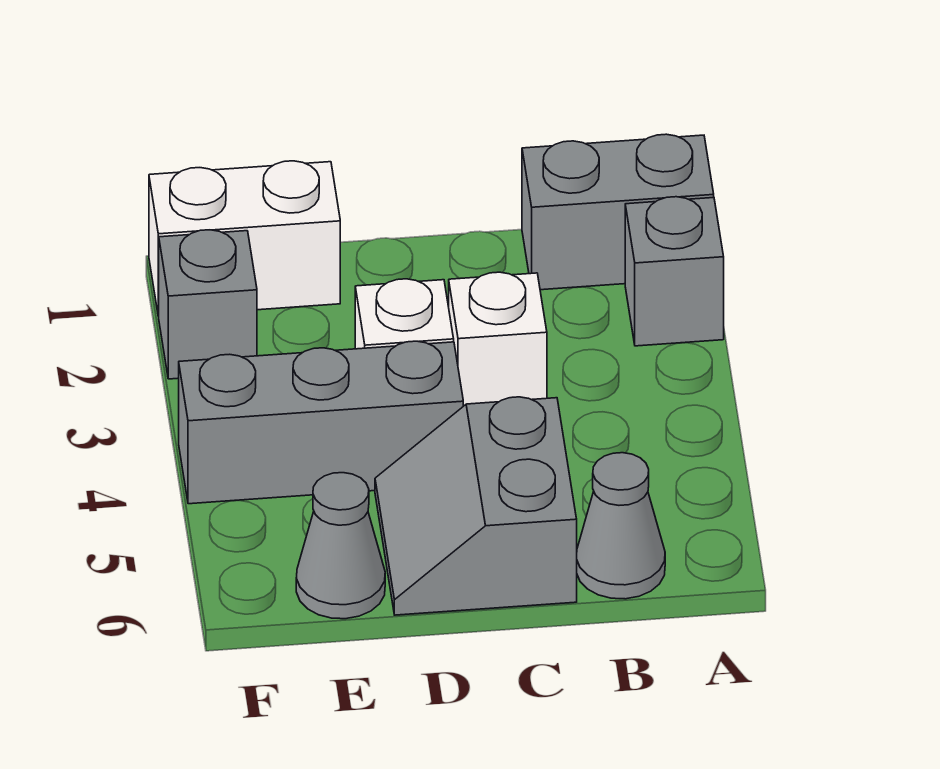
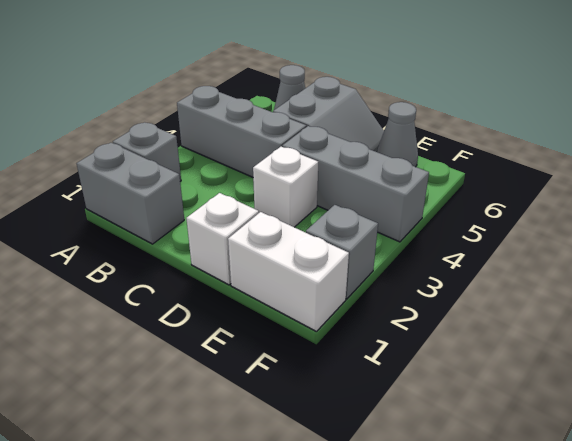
none -> grey 1x3 brick [177,86,306,177]
white 1x1 brick [449,272,547,406] -> white 1x1 brick moved to [186,193,259,285]

